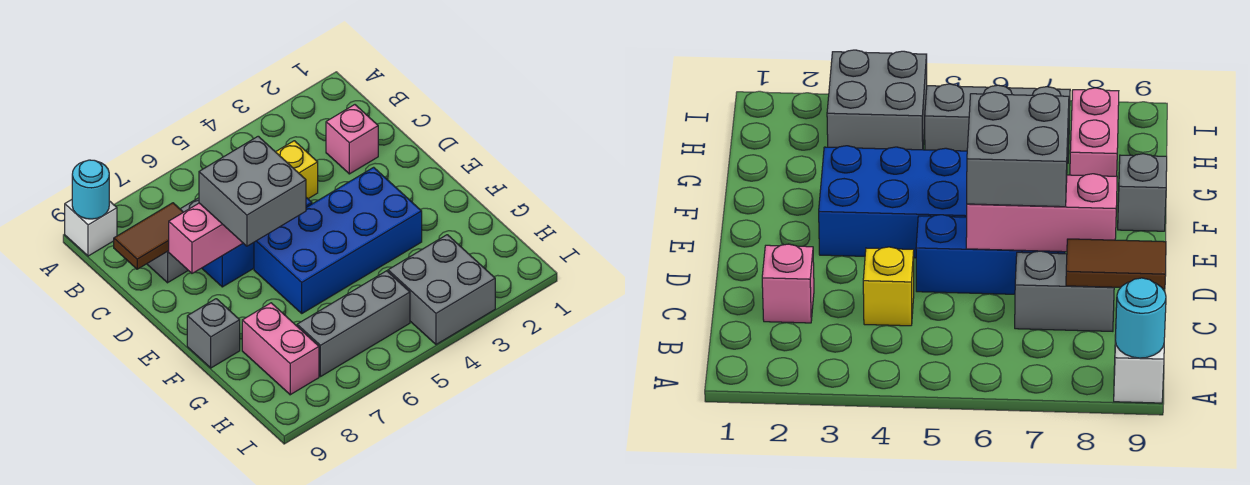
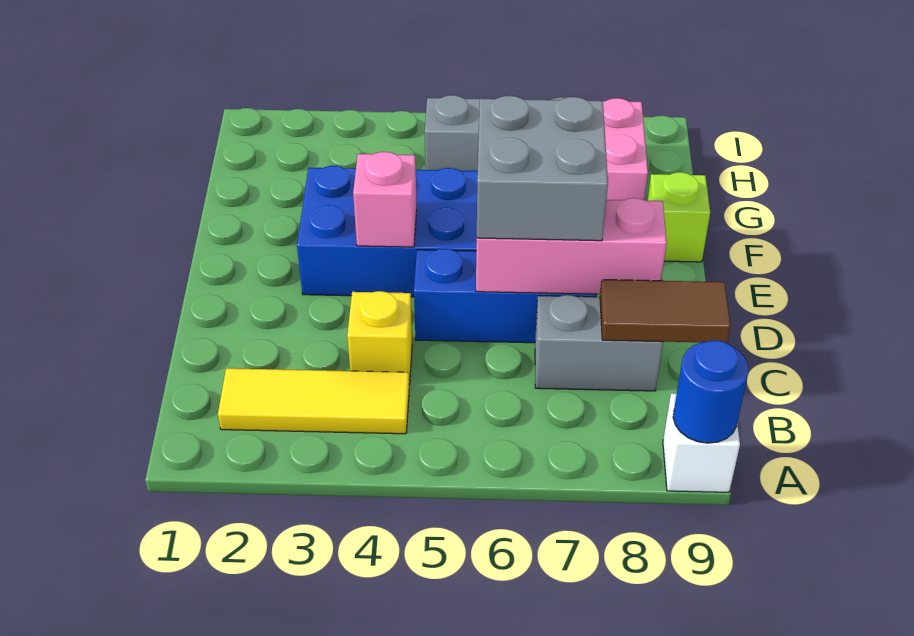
cyan 1x1 round brick [72,160,109,219] -> blue 1x1 round brick [673,340,748,443]
none -> yellow 1x3 tile [218,368,410,434]
pink 1x1 brick [326,105,378,174] -> pink 1x1 brick moved to [353,152,417,247]
grey 1x1 brick [187,299,240,368] -> lime 1x1 brick [648,172,710,262]
grey 2x2 brick [388,235,495,344] -> none

